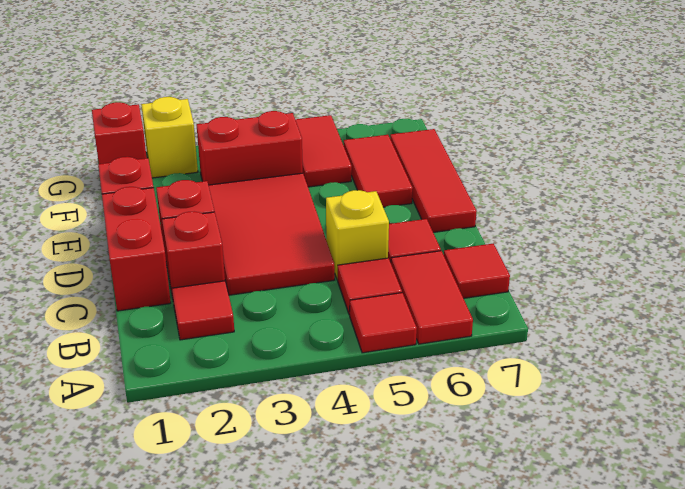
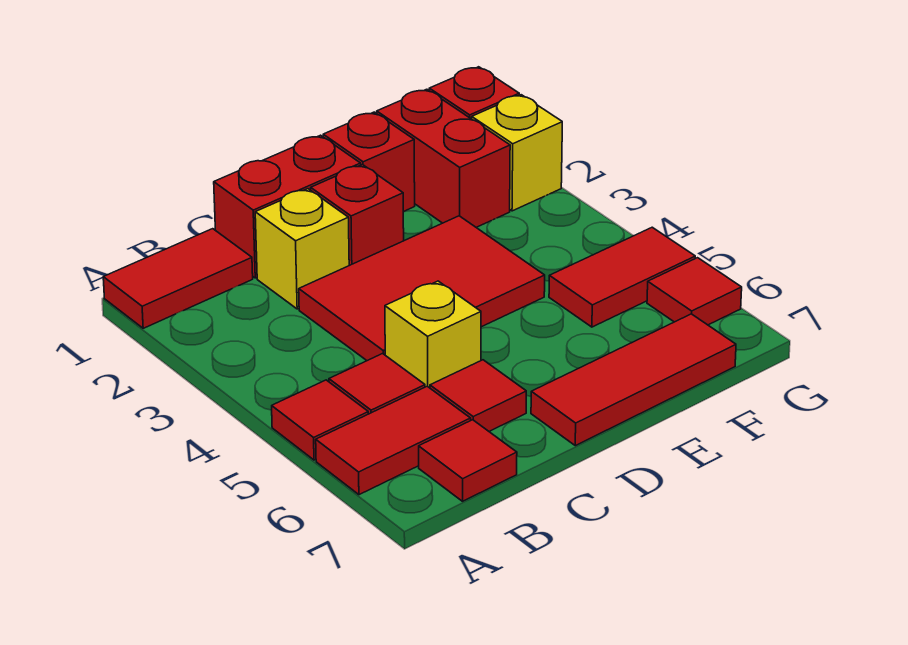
red 1x1 tile [172,281,234,340] -> red 1x1 tile moved to [647,258,742,325]
red 1x1 brick [162,211,225,298] -> yellow 1x1 brick [255,189,349,309]
red 1x2 tile [344,135,413,207] -> red 1x2 tile moved to [103,229,253,328]
red 1x2 brick [196,111,303,185] -> red 1x2 brick moved to [377,89,510,228]

